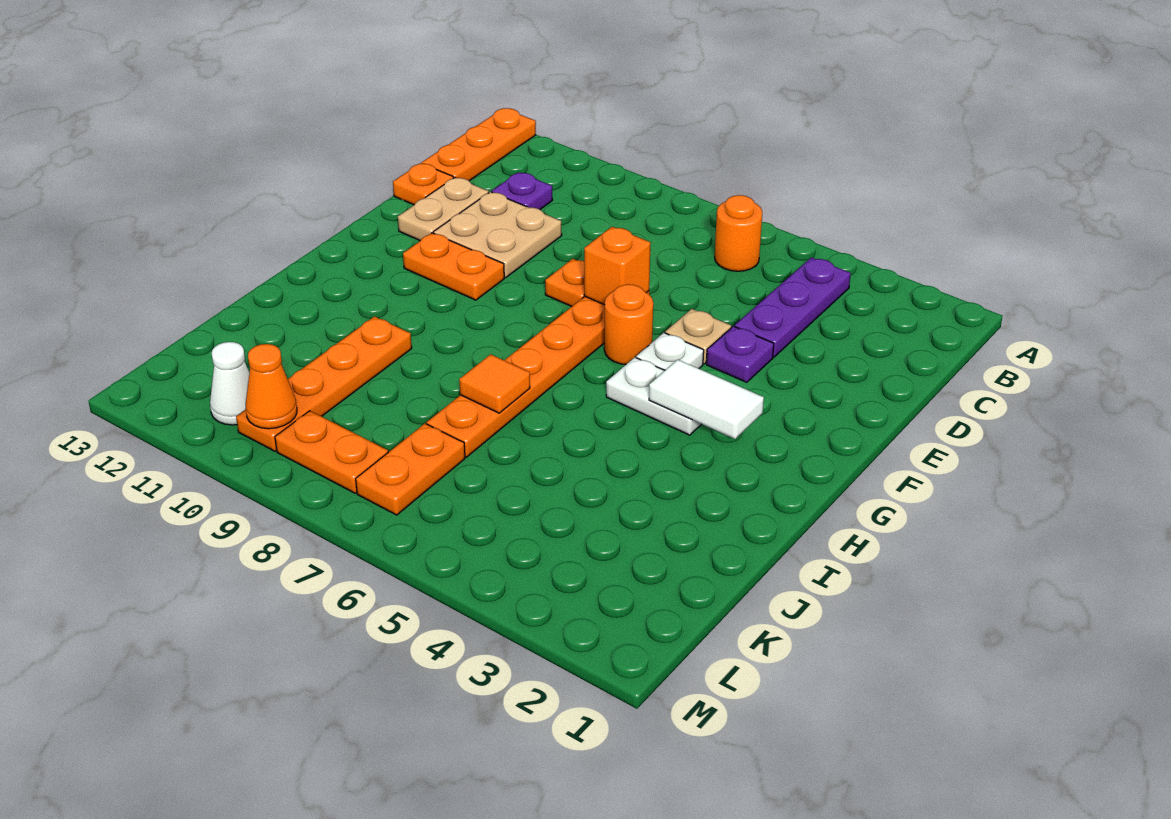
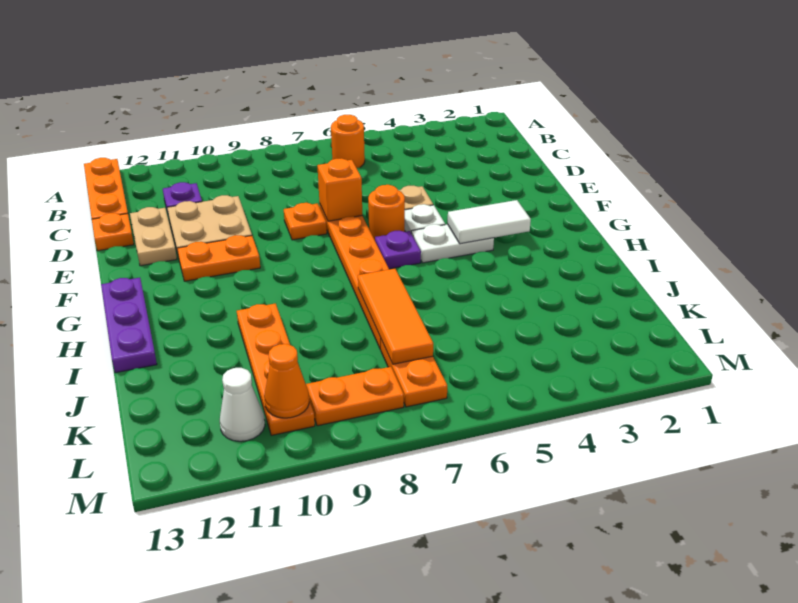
purple 1x3 plate [735,257,851,357] -> purple 1x3 plate moved to [101,278,157,373]
purple 1x1 plate [706,326,774,382] -> purple 1x1 plate moved to [375,231,421,269]
orange 1x1 tile [459,354,530,413] -> orange 1x3 tile [358,268,433,364]

